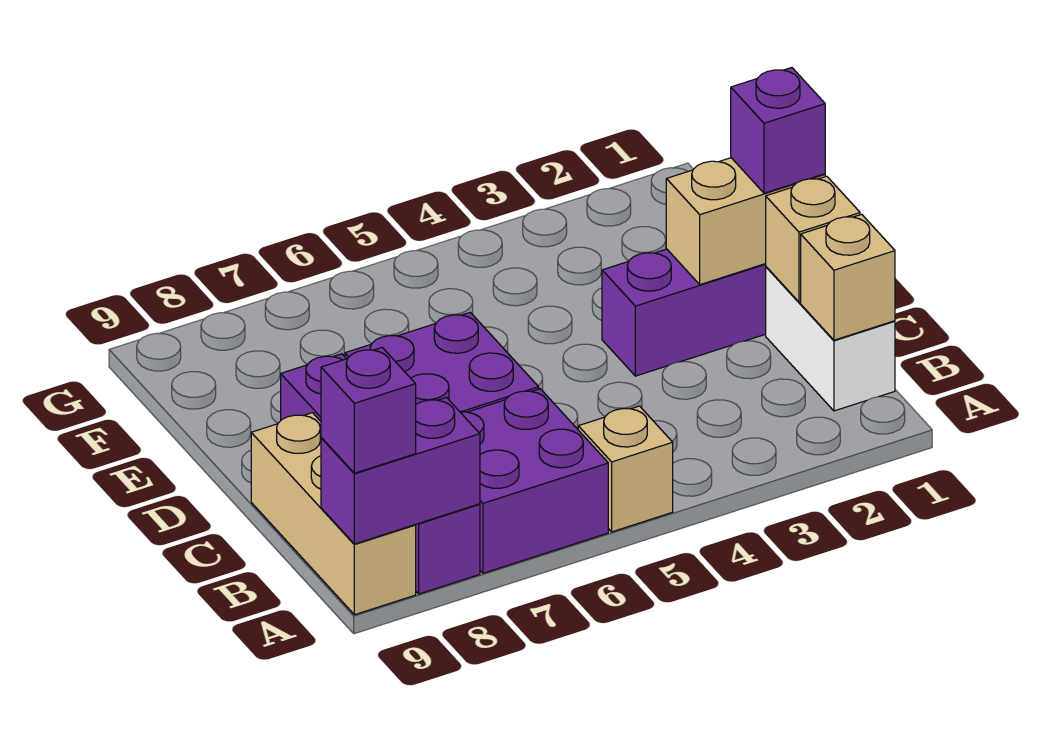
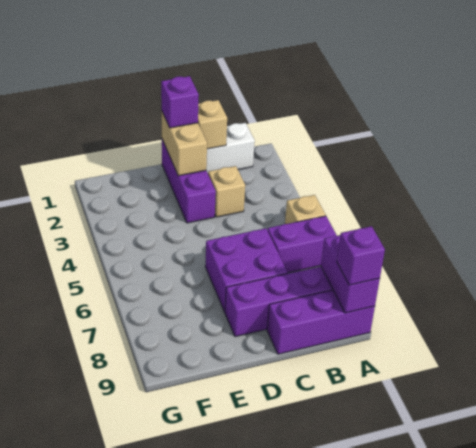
purple 2x2 brick [460,389,608,573] -> purple 1x2 brick [267,216,337,273]
tan 1x3 brick [251,413,416,615] -> purple 1x3 brick [267,290,375,354]
tan 1x1 brick [801,214,895,340] -> tan 1x1 brick moved to [208,166,245,217]

